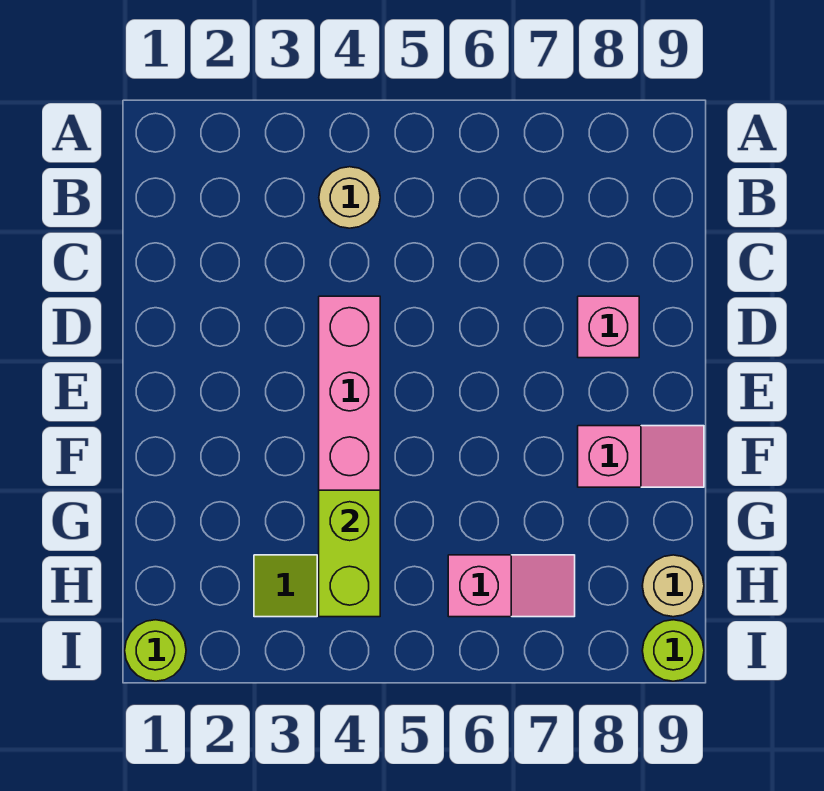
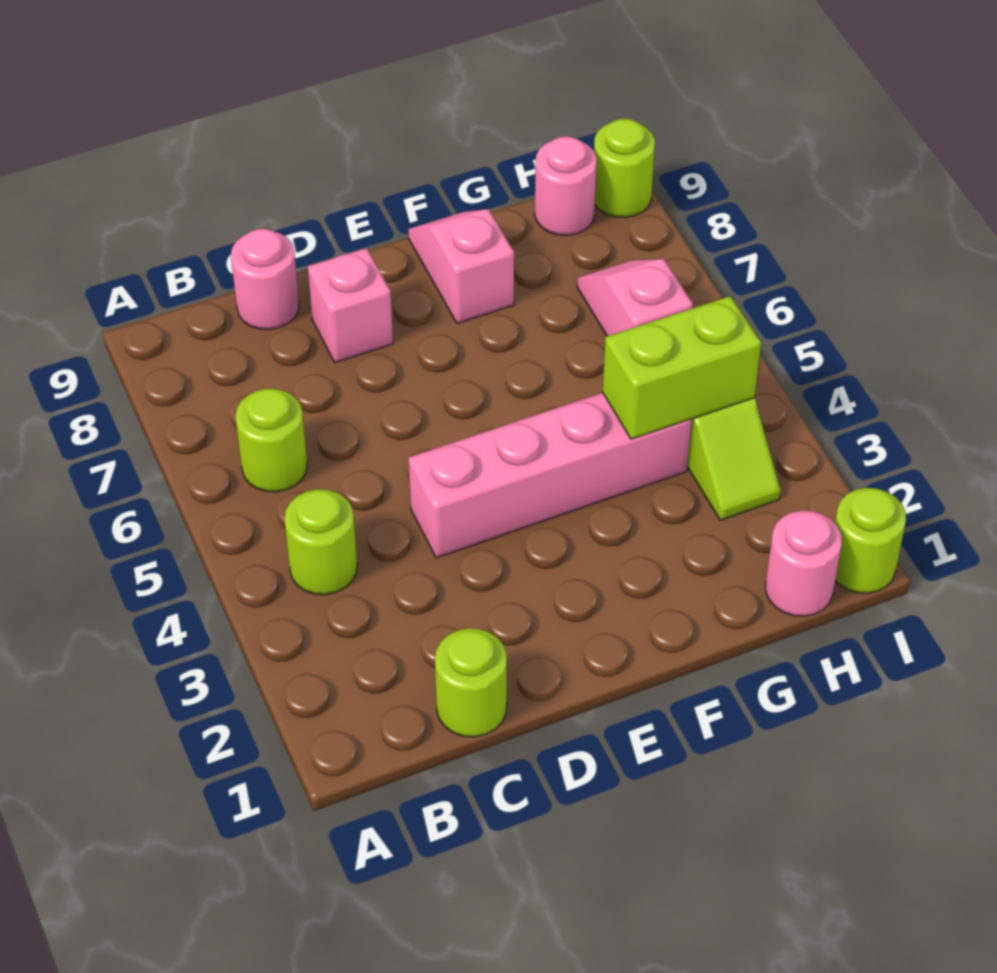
tan 1x1 round brick [319,167,380,228] -> lime 1x1 round brick [284,489,357,595]
none -> lime 1x1 round brick [235,388,307,492]
none -> lime 1x1 round brick [435,628,507,737]
none -> pink 1x1 round brick [231,229,299,329]
none -> pink 1x1 round brick [766,510,842,616]
tan 1x1 round brick [642,555,704,617] -> pink 1x1 round brick [535,136,597,235]

